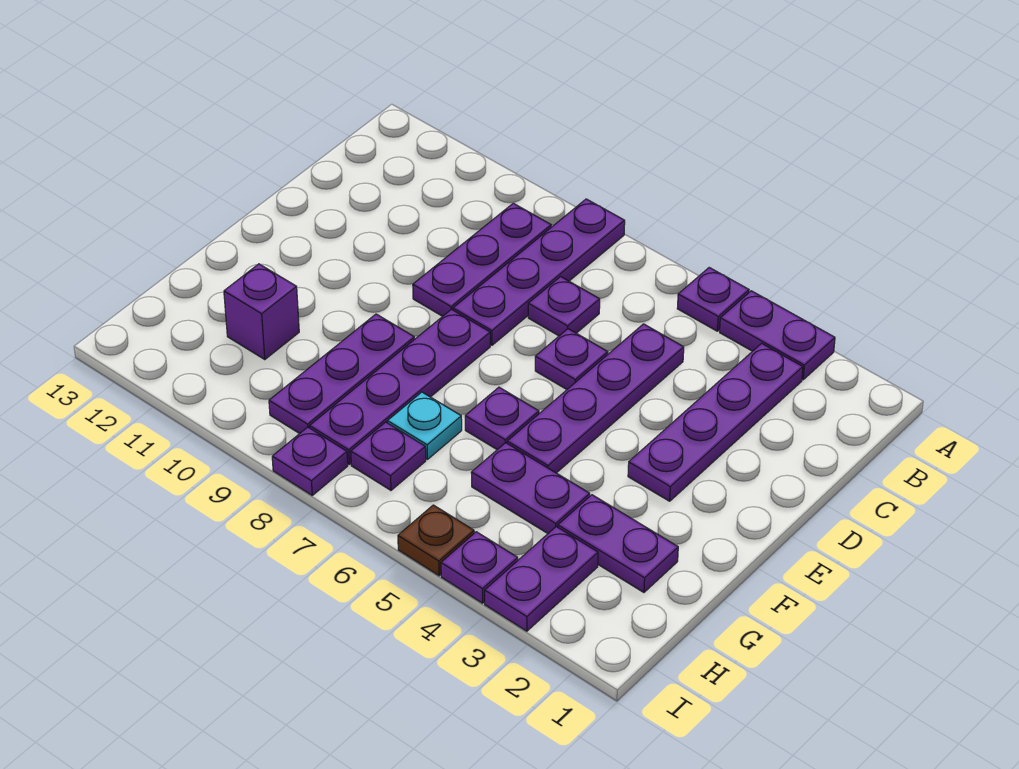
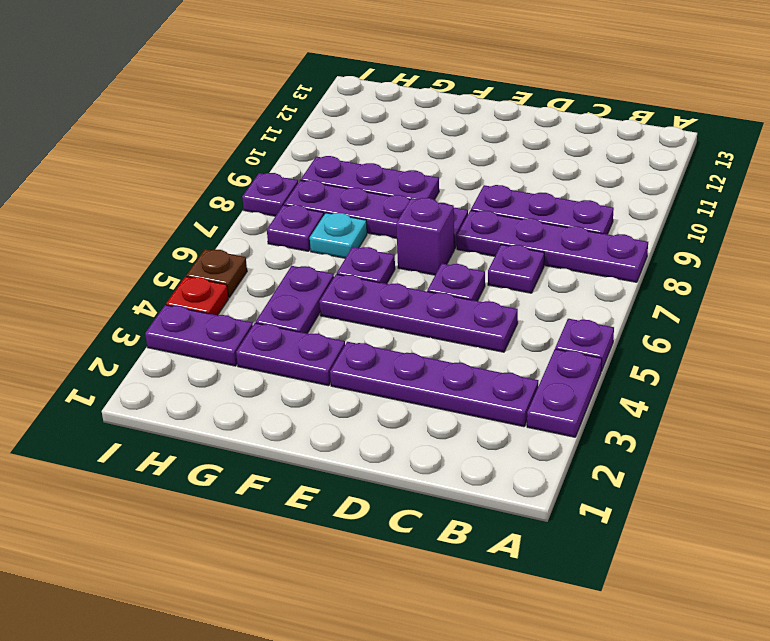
purple 1x2 plate [558,495,678,592] -> purple 1x2 plate turned to [236,323,345,386]
purple 1x1 brick [224,264,299,360] -> purple 1x1 brick moved to [396,198,454,275]
purple 1x1 plate [441,532,518,603] -> red 1x1 plate [166,277,229,315]

